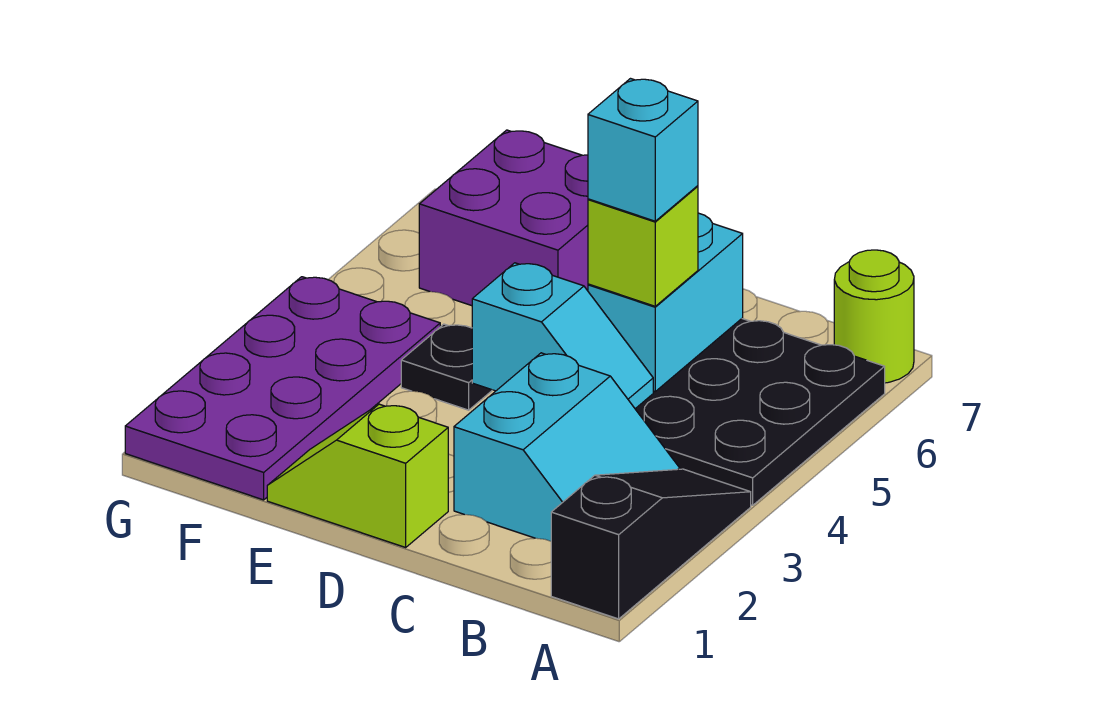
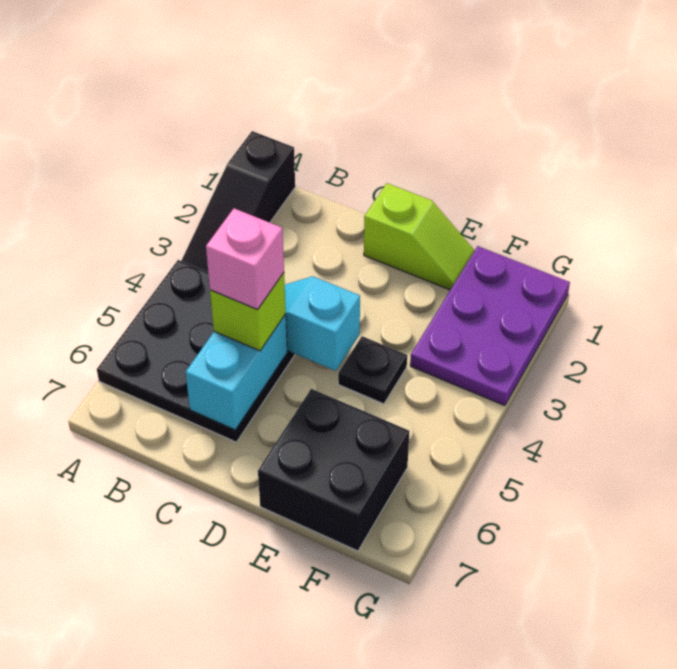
lime 1x1 round brick [834,250,914,383] -> none
cyan 2x2 slope [454,353,680,541] -> none
cyan 1x1 brick [588,79,698,221] -> pink 1x1 brick [206,208,284,309]
purple 2x2 brick [419,130,588,306] -> black 2x2 brick [258,389,410,551]
purple 2x4 plate [125,277,440,500] -> purple 2x3 plate [410,246,570,406]

